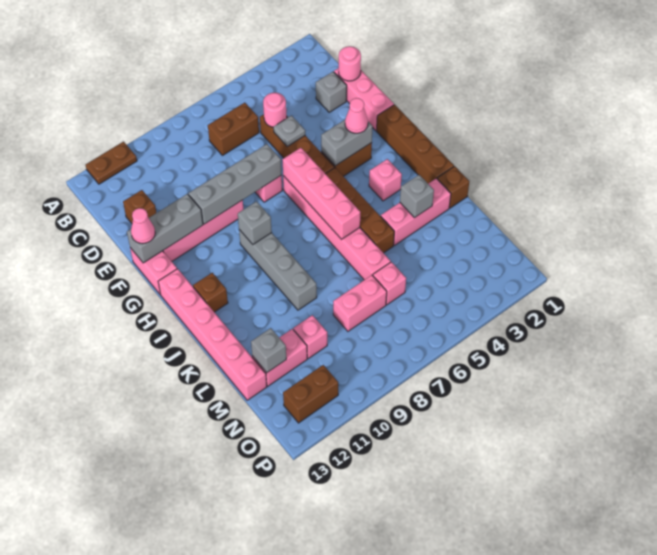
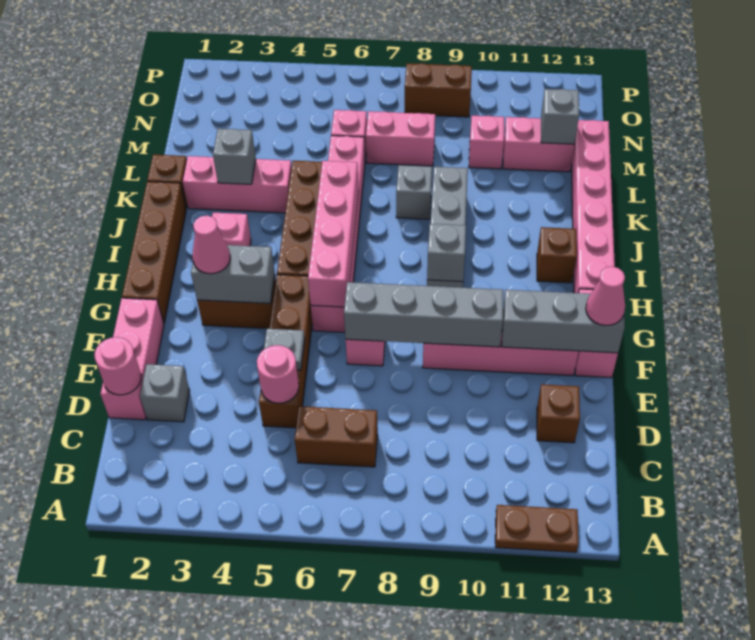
none -> grey 1x1 brick [396,165,432,219]
brown 1x2 brick [283,365,338,423] -> brown 1x2 brick moved to [405,63,472,117]

